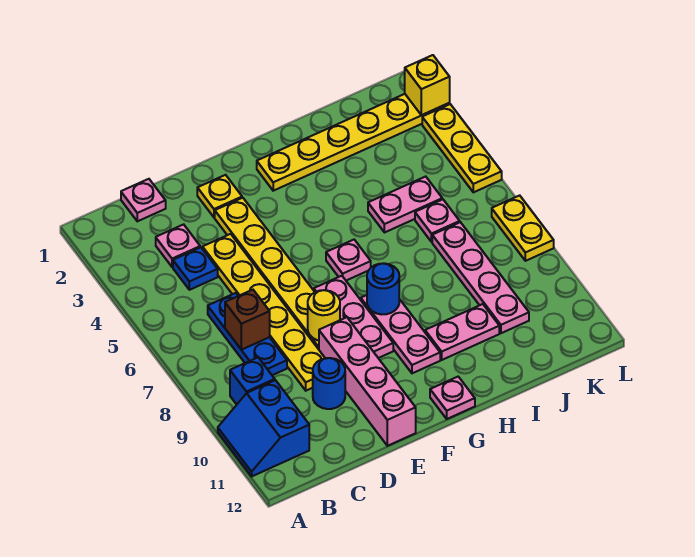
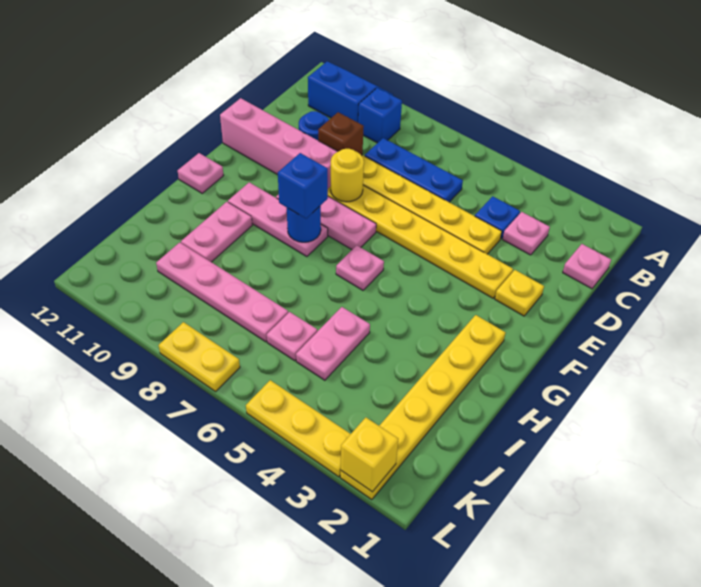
brown 1x1 brick [225,290,270,350] -> brown 1x1 brick moved to [318,112,364,155]
none -> blue 1x1 brick [278,153,328,219]

